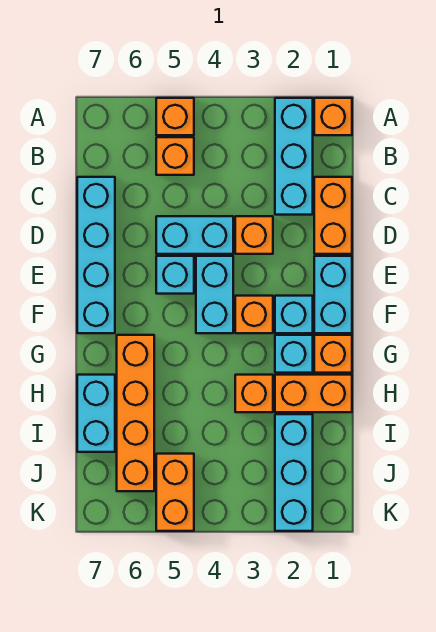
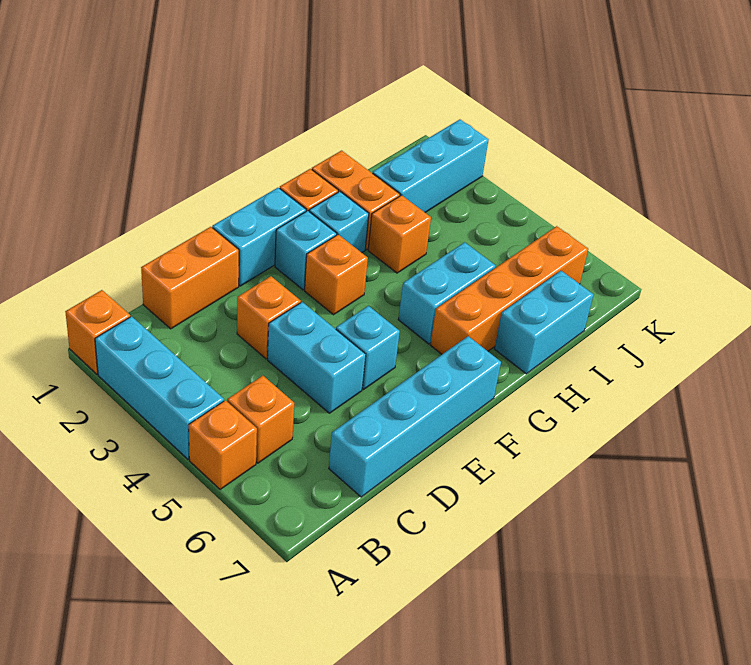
cyan 1x3 brick [275,98,313,215] -> cyan 1x3 brick turned to [95,316,224,459]
cyan 1x2 brick [196,256,233,333] -> cyan 1x2 brick moved to [398,242,496,344]
orange 1x2 brick [156,454,194,531] -> none

